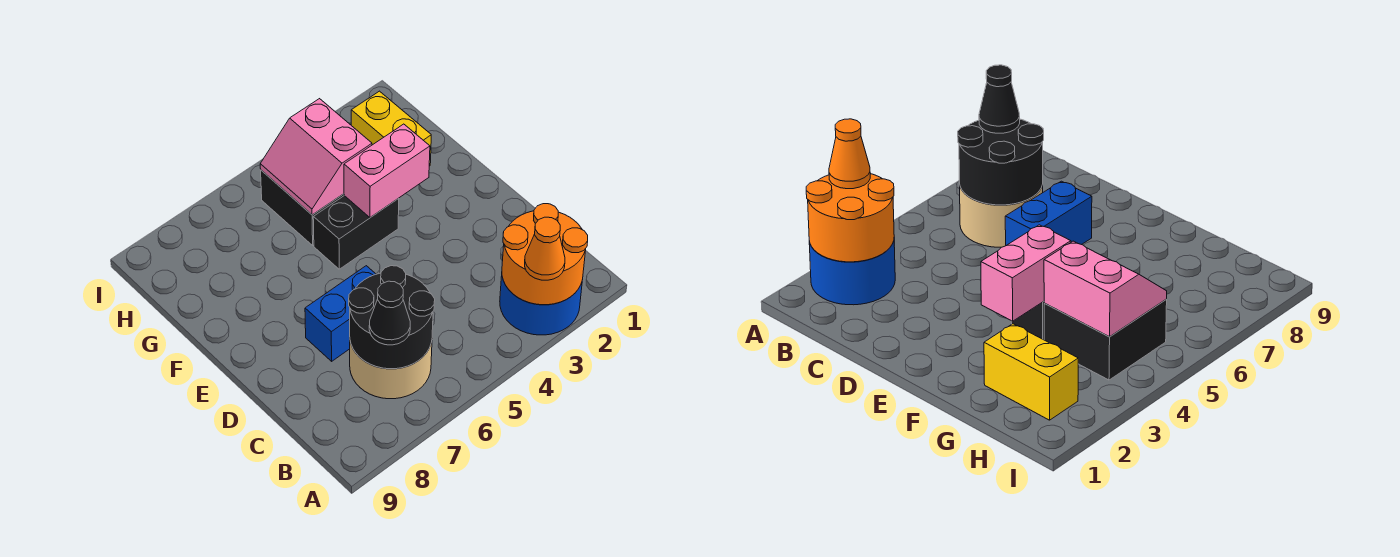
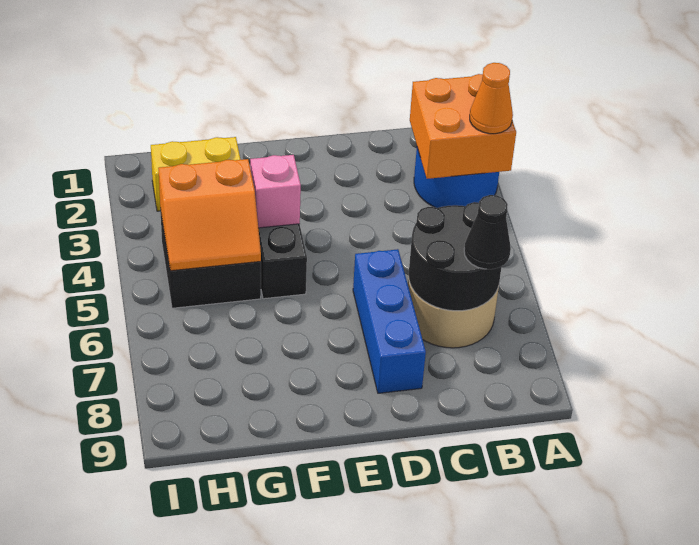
orange 2x2 round brick [502,204,588,305] -> orange 2x2 brick [410,74,516,179]
blue 1x2 brick [305,266,376,361] -> blue 1x3 brick [353,249,426,393]
pink 1x2 brick [344,124,430,218] -> pink 1x1 brick [250,155,301,228]
pink 2x2 slope [260,99,372,215] -> orange 2x2 slope [158,159,261,271]

